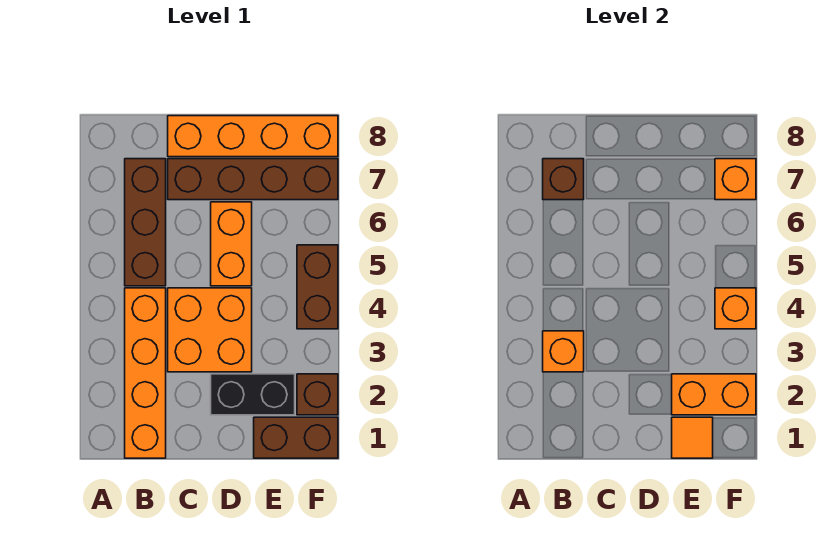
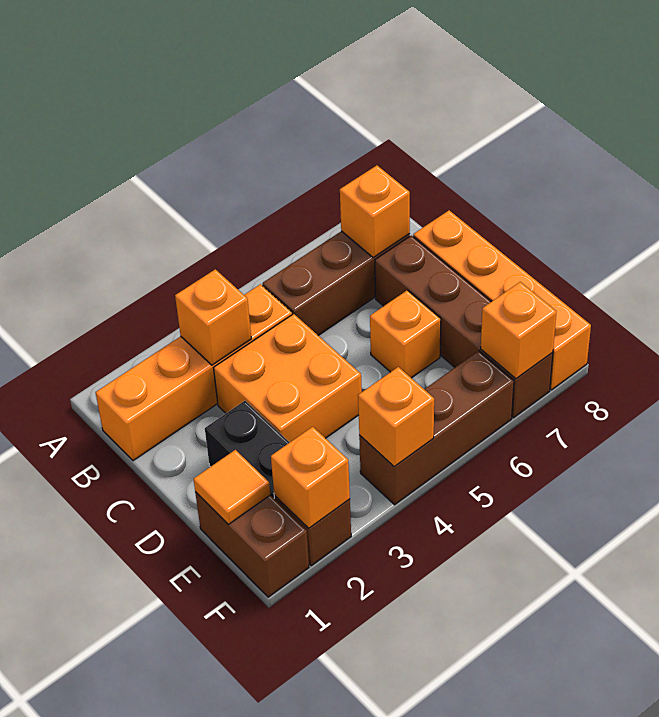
brown 1x1 brick [543,159,584,200] -> orange 1x1 brick [340,165,410,258]
orange 1x2 brick [211,202,252,286] -> orange 1x1 brick [370,290,441,378]
orange 1x2 brick [672,374,756,415] -> orange 1x1 brick [271,427,350,528]
brown 1x2 brick [297,245,338,329] -> brown 1x3 brick [359,351,514,505]

